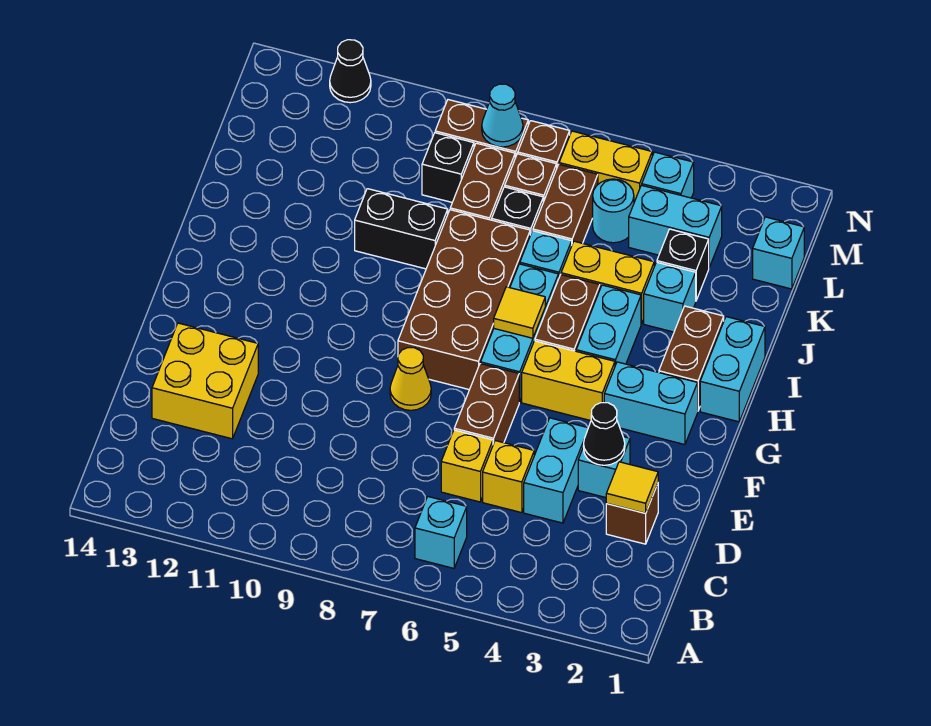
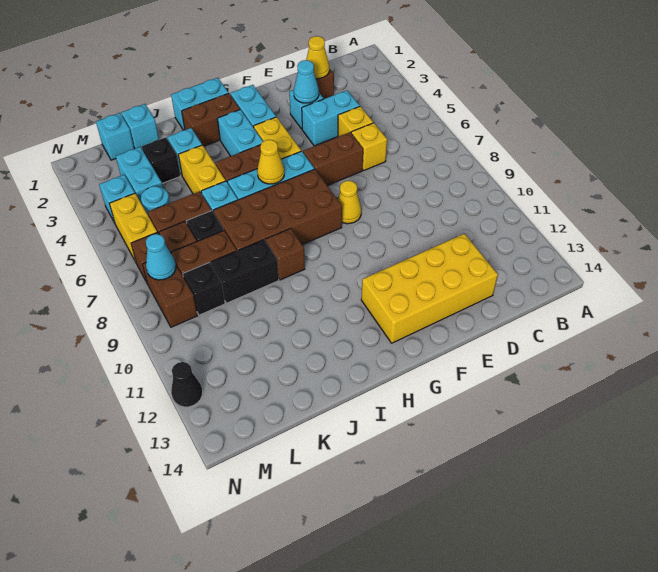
cyan 1x1 brick [415,497,467,568] -> cyan 1x1 brick moved to [121,104,159,149]
yellow 1x1 tile [606,462,658,513] -> yellow 1x1 cone [306,36,329,79]
yellow 2x2 brick [152,323,258,439] -> yellow 2x4 brick [361,234,498,343]
black 1x1 cone [584,403,625,465] -> cyan 1x1 cone [294,60,319,103]
cyan 1x2 brick [576,285,641,365] -> cyan 1x2 brick turned to [217,110,263,156]
yellow 1x1 tile [494,287,545,338] -> yellow 1x1 cone [257,140,284,184]
none -> brown 1x1 brick [266,228,305,280]
black 1x2 brick [355,189,448,269] -> black 1x2 brick turned to [211,240,279,303]

